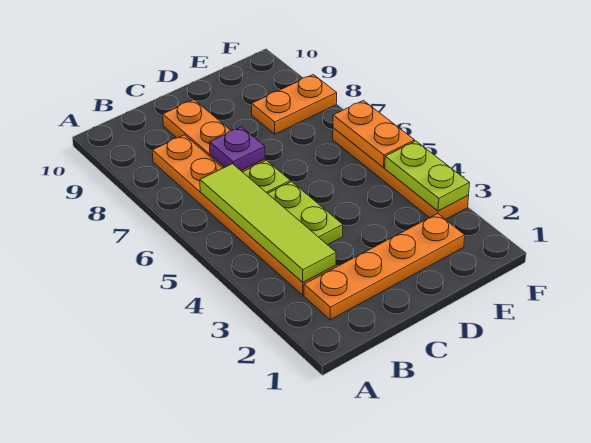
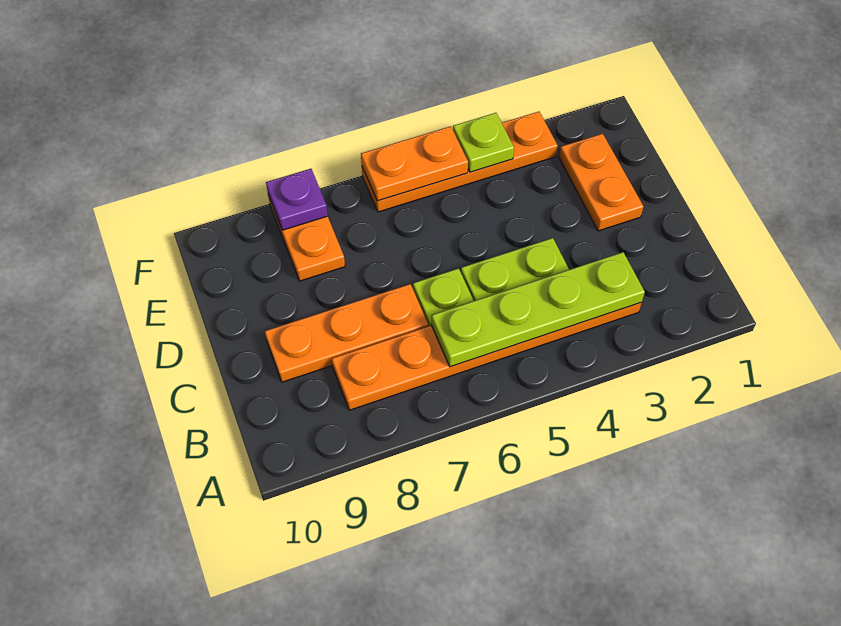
orange 1x4 plate [304,214,465,320] -> orange 1x2 plate [559,134,644,231]
lime 1x4 tile [200,164,336,282] -> lime 1x4 plate [431,252,645,367]
purple 1x1 plate [210,127,265,171] -> purple 1x1 plate moved to [266,169,328,230]
lime 1x2 plate [385,141,469,211] -> lime 1x1 plate [453,113,514,172]

